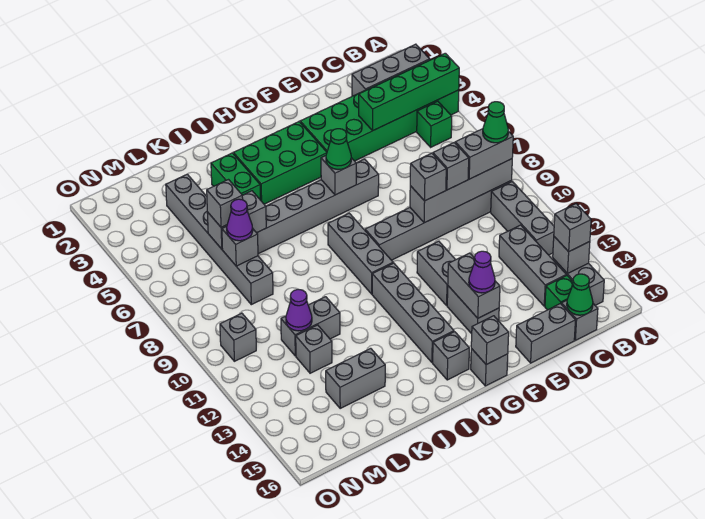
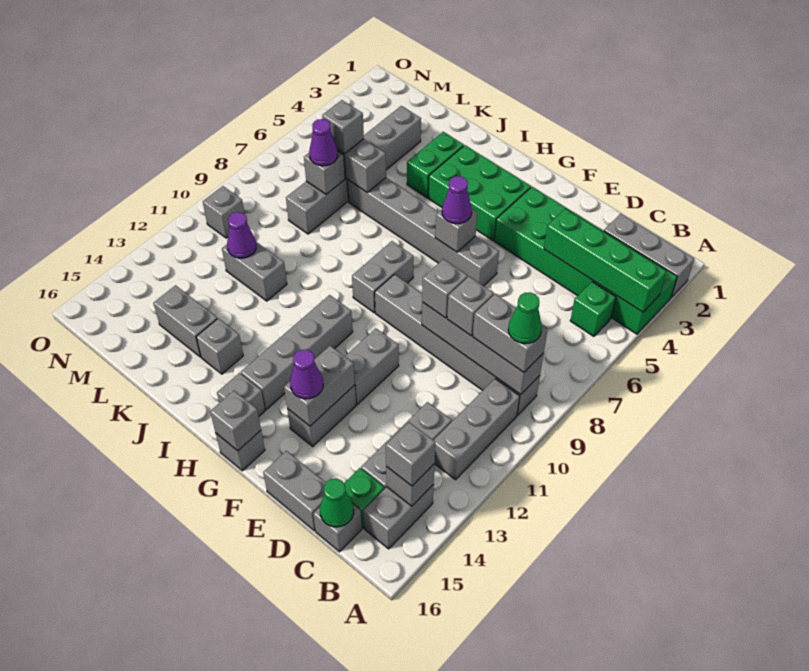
green 1x1 cone [326,129,351,170] -> purple 1x1 cone [442,176,472,224]
grey 1x3 brick [328,213,393,294] -> grey 1x2 brick [352,241,413,312]
grey 1x1 brick [296,325,332,373] -> grey 1x1 brick moved to [196,318,243,374]

